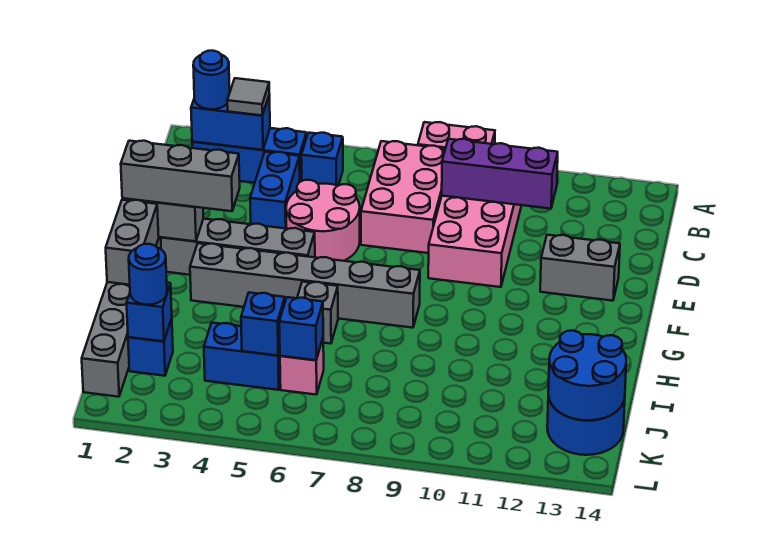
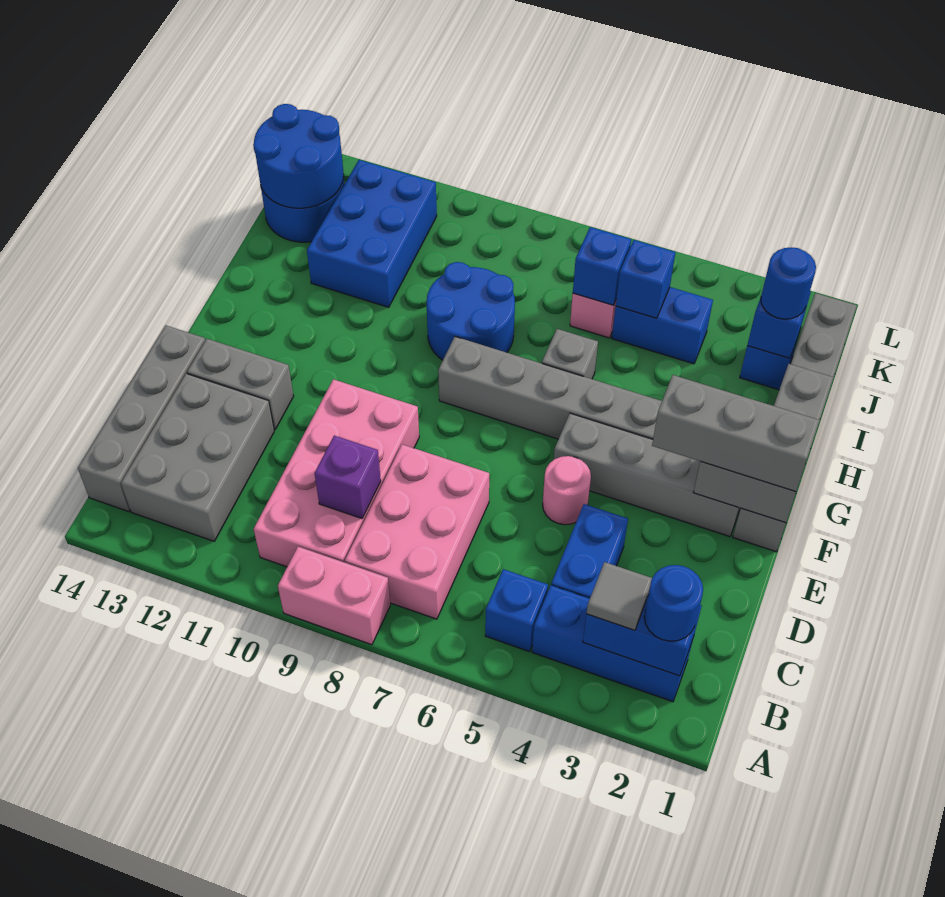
none -> grey 2x3 brick [121,374,274,541]
none -> grey 1x4 brick [78,325,205,512]
purple 1x3 brick [442,139,558,209] -> purple 1x1 brick [314,436,381,518]
pink 2x2 round brick [286,180,360,261] -> pink 1x1 round brick [543,456,591,525]
none -> blue 2x2 round brick [427,262,515,360]
none -> blue 2x3 brick [307,160,437,307]

